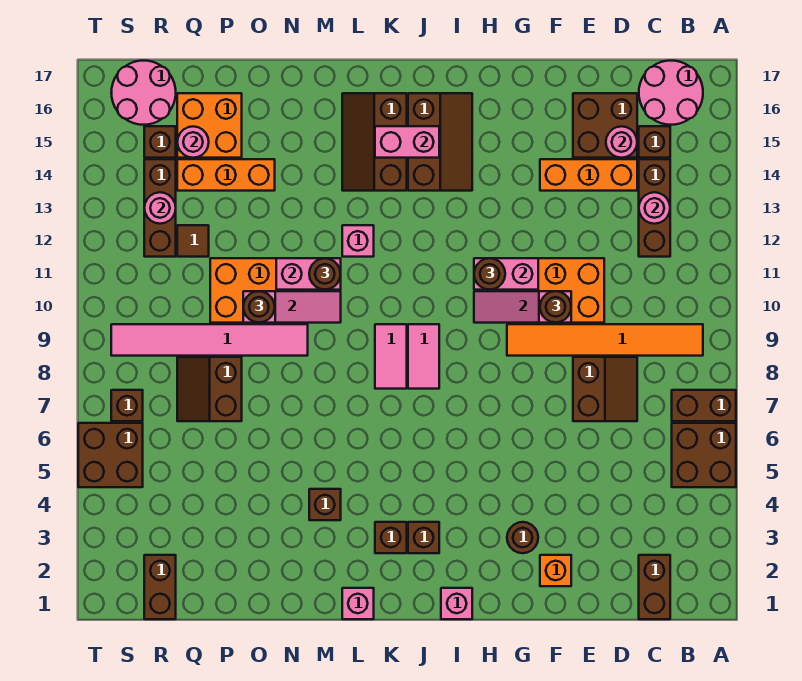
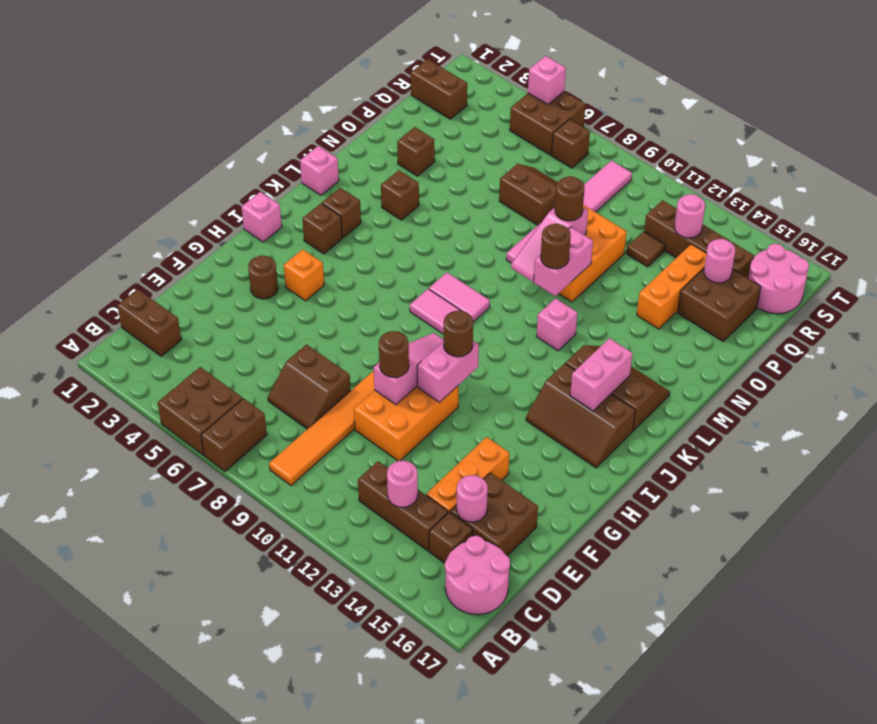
orange 1x1 brick [540,555,571,586] -> orange 1x1 brick moved to [284,249,324,301]
none -> brown 1x1 brick [397,127,435,176]
orange 2x2 brick [177,93,242,158] -> brown 2x2 brick [678,269,761,341]
none -> pink 1x1 brick [528,56,566,105]

